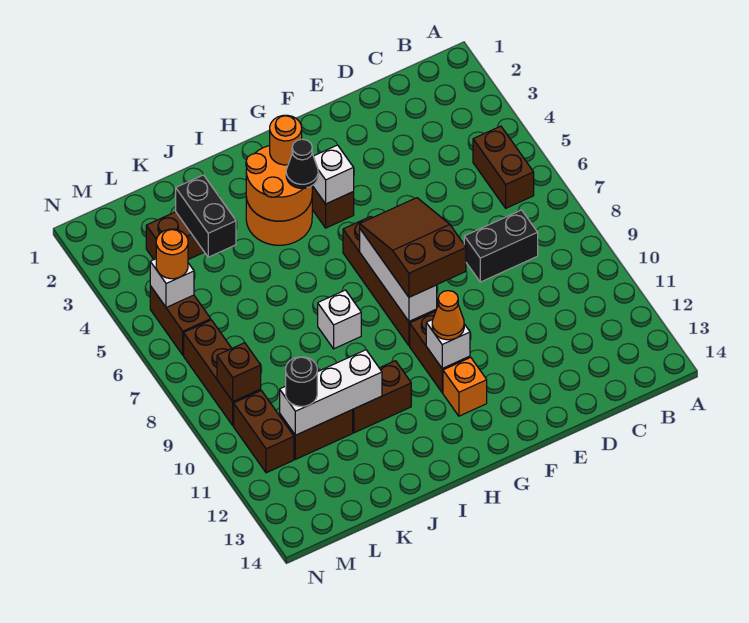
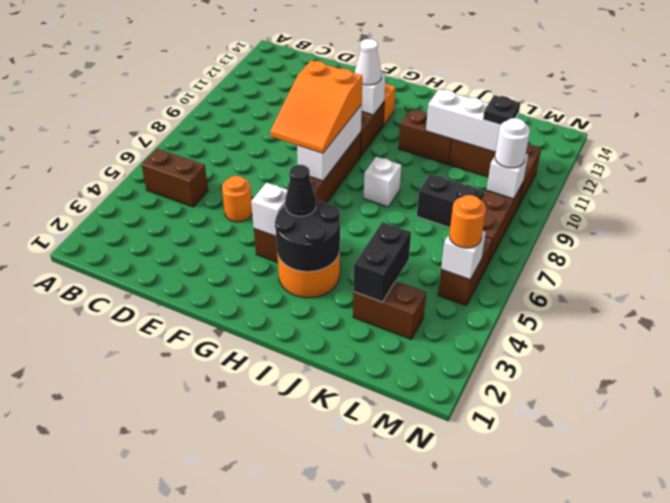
brown 1x2 brick [473,126,534,208] -> brown 1x2 brick turned to [141,148,208,207]
black 1x2 brick [464,210,538,282] -> black 1x2 brick moved to [417,174,484,228]
brown 2x3 slope [360,198,466,297] -> orange 2x3 slope [270,61,363,153]
orange 1x1 cone [432,291,464,340] -> white 1x1 cone [355,39,381,85]
orange 2x2 round brick [246,146,312,221] -> black 2x2 round brick [275,200,340,272]
orange 1x1 round brick [270,115,302,165] -> orange 1x1 round brick moved to [222,176,252,222]
black 1x1 round brick [286,357,317,406] -> black 1x1 plate [483,95,520,125]
brown 1x1 brick [217,343,261,401] -> white 1x1 brick [487,154,528,199]
none -> white 1x1 round brick [495,118,530,168]

